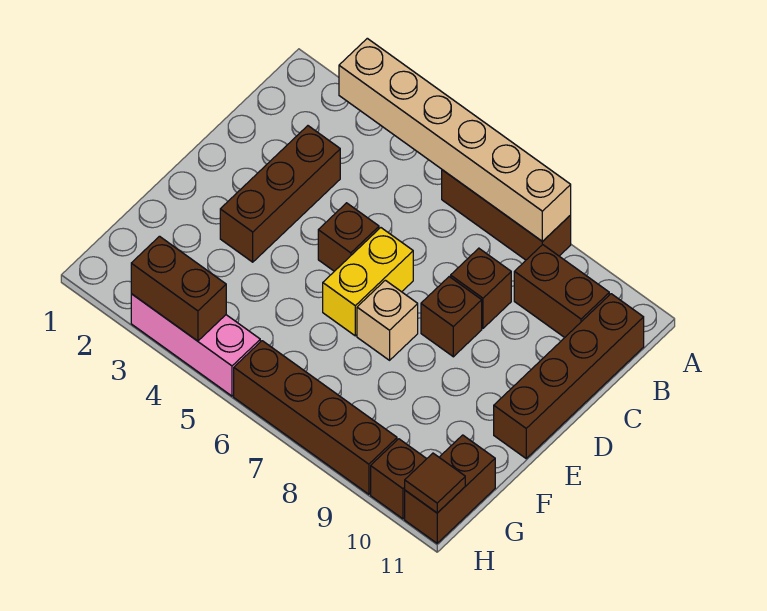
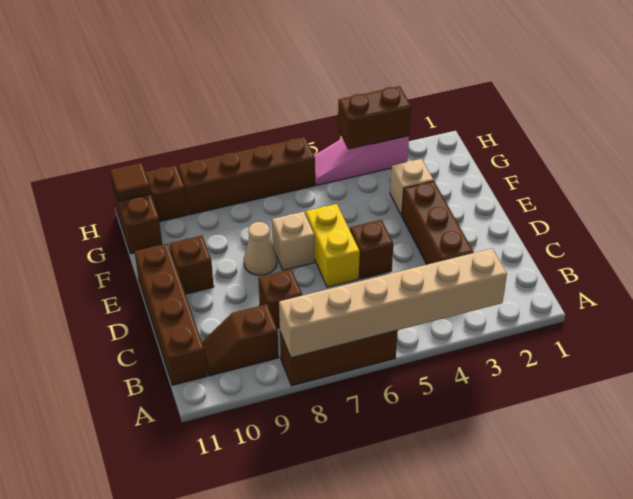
brown 1x2 brick [514,245,609,338] -> brown 1x2 slope [202,304,279,376]
brown 1x1 brick [421,277,482,357] -> brown 1x1 brick moved to [170,236,214,294]
none -> tan 1x1 cone [244,222,277,275]
none -> tan 1x1 brick [390,159,434,215]
pink 1x3 brick [131,294,260,396] -> pink 1x3 slope [314,136,409,185]

